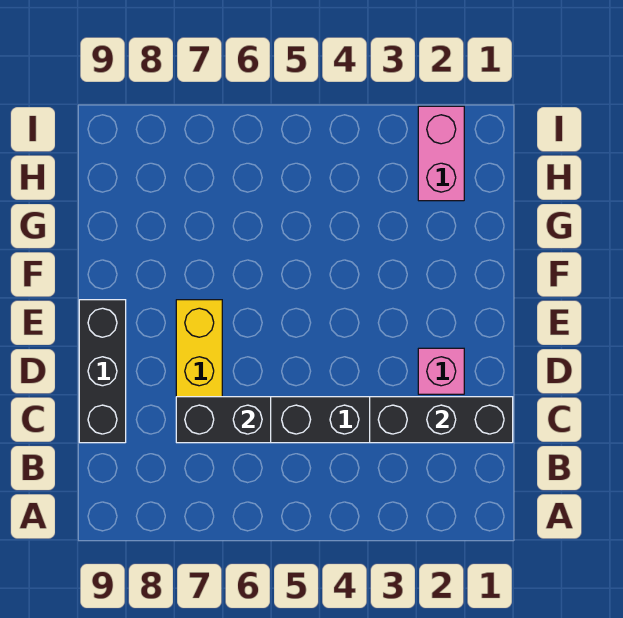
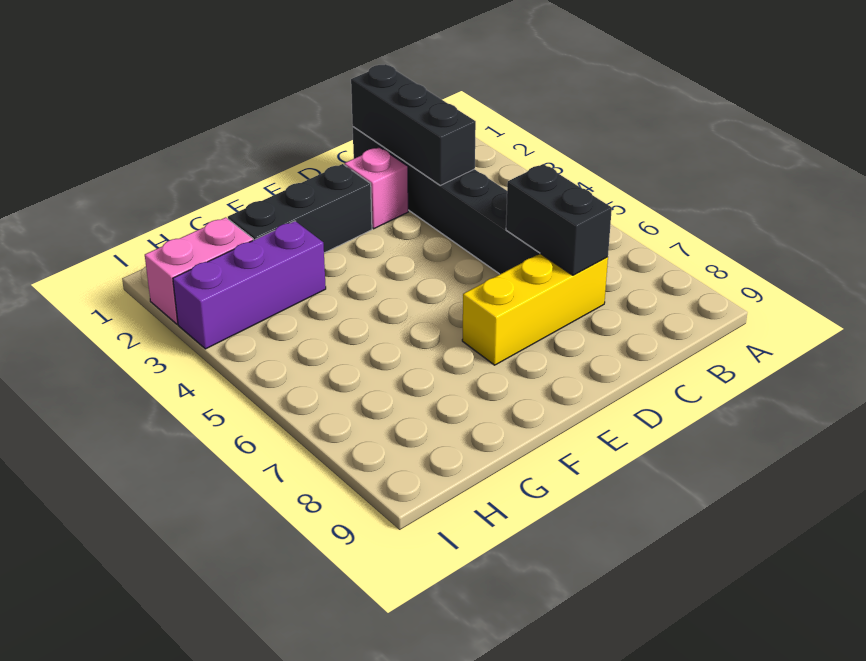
black 1x3 brick [79,300,126,443] -> black 1x3 brick moved to [228,164,372,253]
none -> purple 1x3 brick [173,221,326,349]

